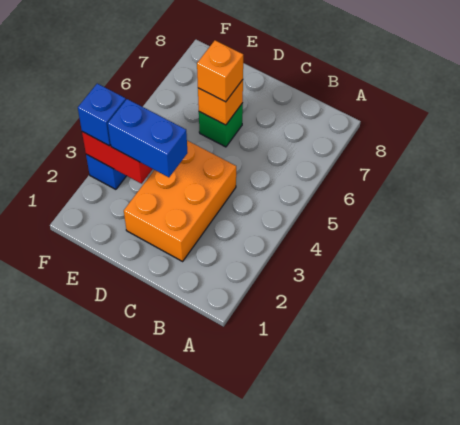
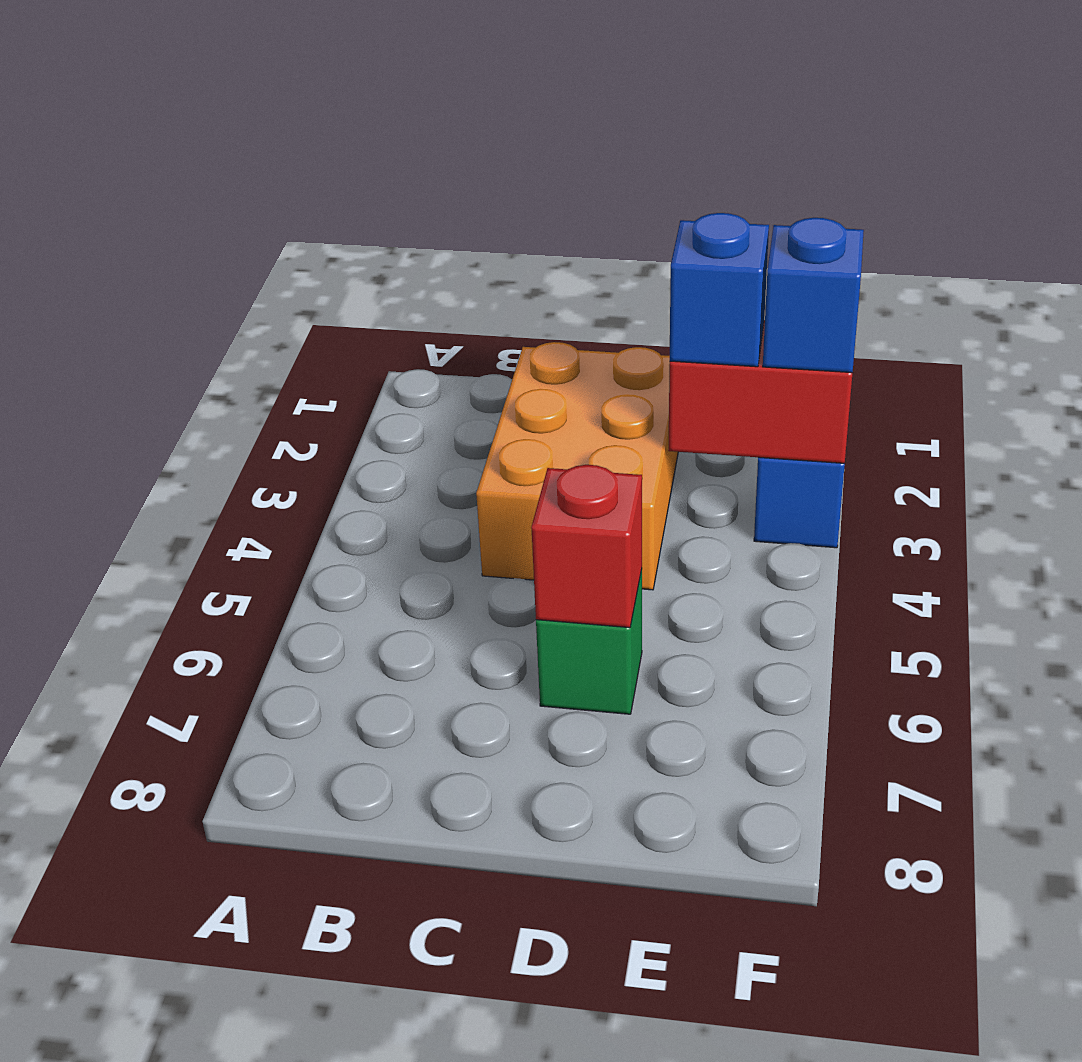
blue 1x2 brick [108,99,187,177] -> blue 1x1 brick [670,213,769,367]
orange 1x1 brick [198,80,243,125] -> red 1x1 brick [531,465,642,628]
orange 1x1 brick [197,40,243,102] -> none

